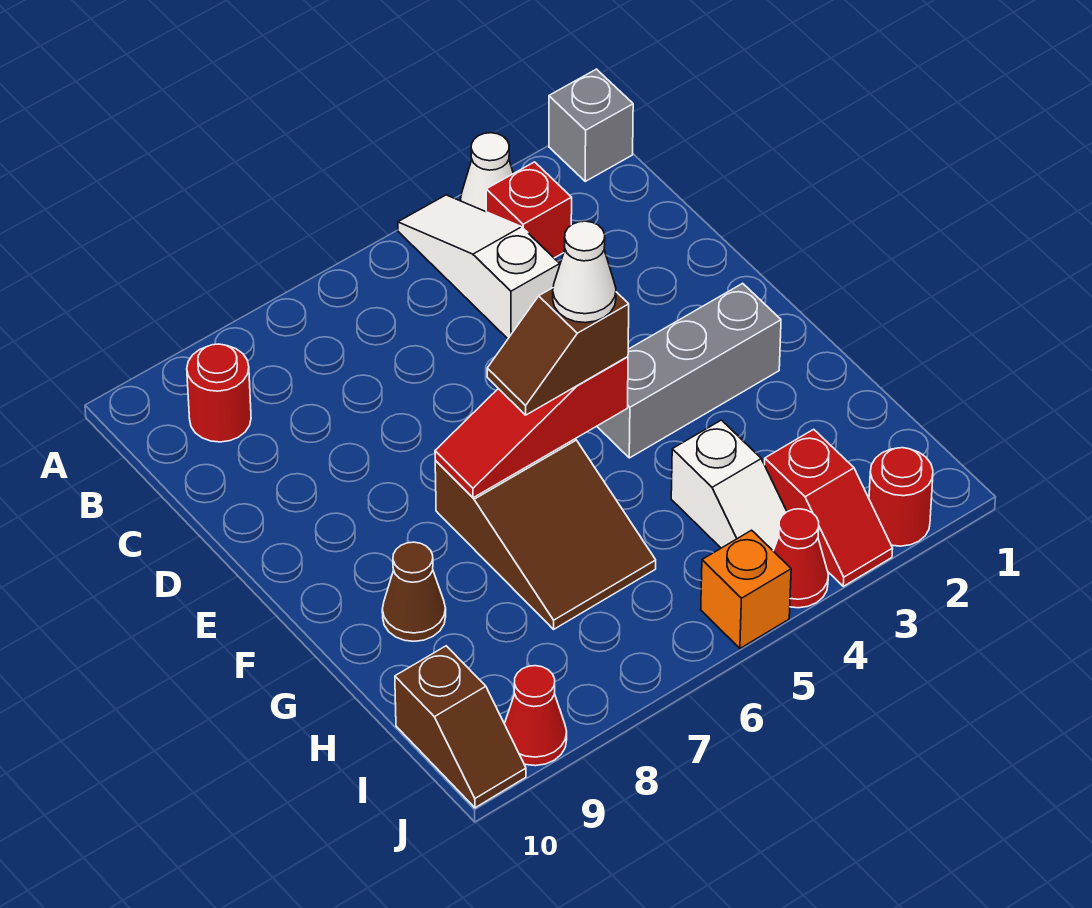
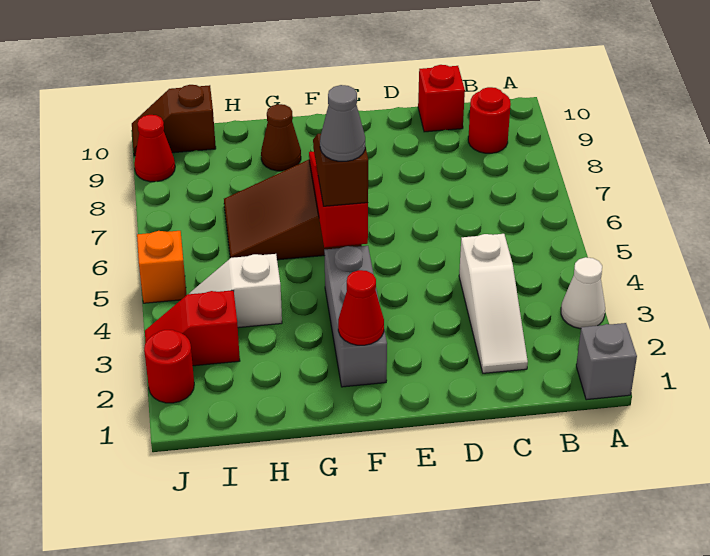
white 1x3 slope [398,195,560,339] -> white 1x3 slope turned to [459,234,528,373]
red 1x1 brick [486,162,572,258] -> red 1x1 brick moved to [418,65,465,132]
white 1x1 cone [553,221,616,323] -> grey 1x1 cone [320,85,365,161]
red 1x1 cone [773,509,828,608] -> red 1x1 cone moved to [338,270,384,345]

